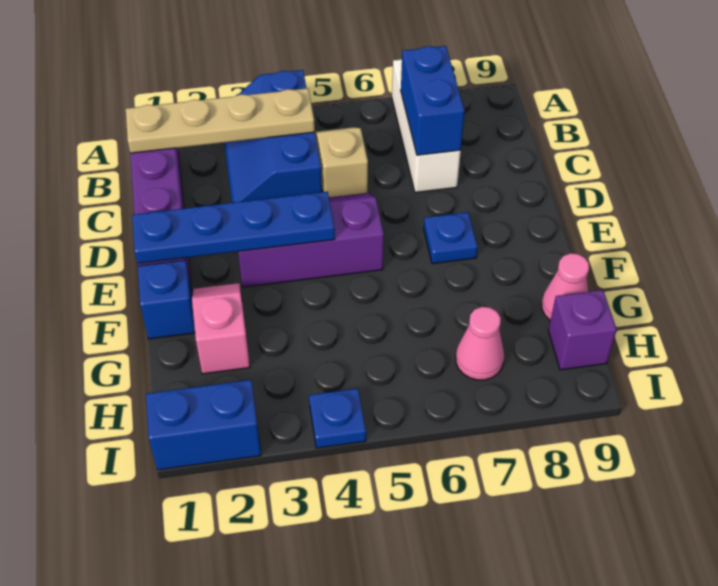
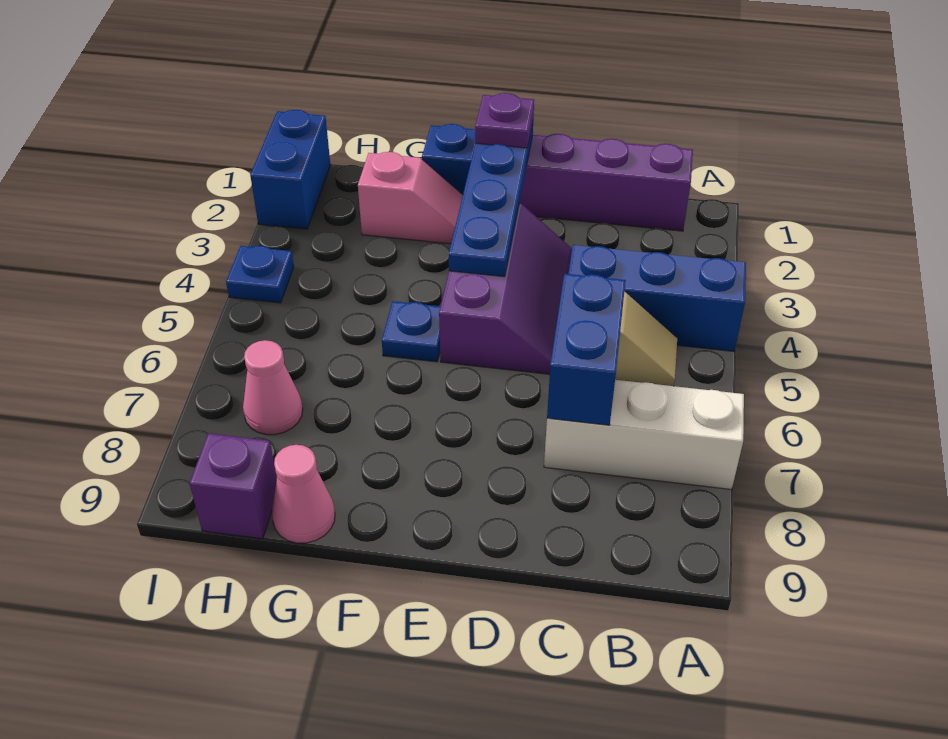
tan 1x4 plate [126,88,315,153] -> none
blue 1x2 brick [401,46,465,155] -> blue 1x2 brick turned to [547,274,626,425]
none -> purple 1x1 plate [475,93,534,148]
blue 1x1 plate [424,212,478,264] -> blue 1x1 plate moved to [382,301,440,362]

